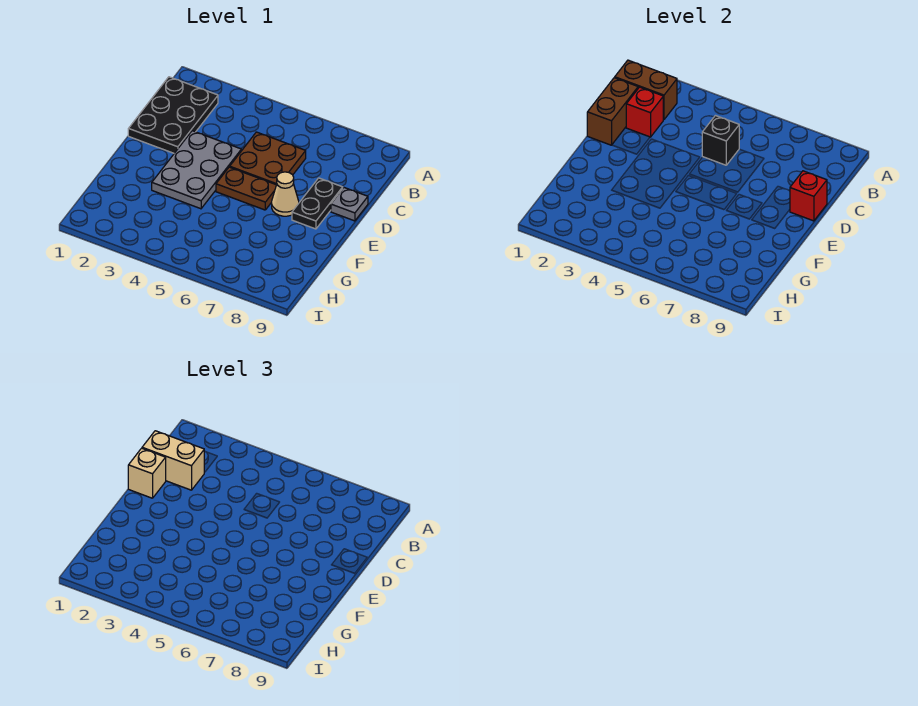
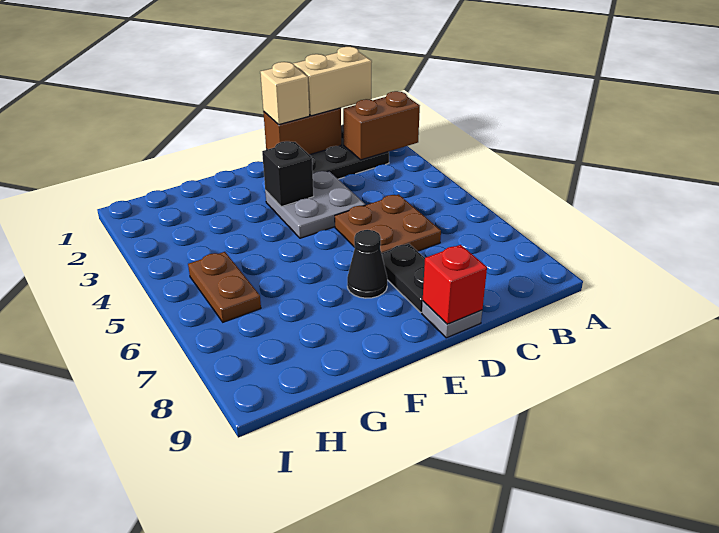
brown 1x2 brick [615,60,677,120] -> brown 1x2 brick turned to [343,91,420,160]
tan 1x2 brick [142,431,204,490] -> tan 1x2 brick turned to [293,47,372,116]
red 1x1 brick [626,87,663,137] -> none
black 1x1 brick [702,116,739,165] -> black 1x1 brick moved to [262,141,314,207]
grey 2x3 plate [152,131,241,209] -> grey 2x2 plate [265,171,366,238]
black 1x2 plate [292,178,343,229] -> black 1x2 plate turned to [381,244,425,312]
brown 1x2 plate [216,167,276,210] -> brown 1x2 plate moved to [188,252,261,322]
tan 1x1 cone [272,172,299,216] -> black 1x1 cone [347,230,387,298]

